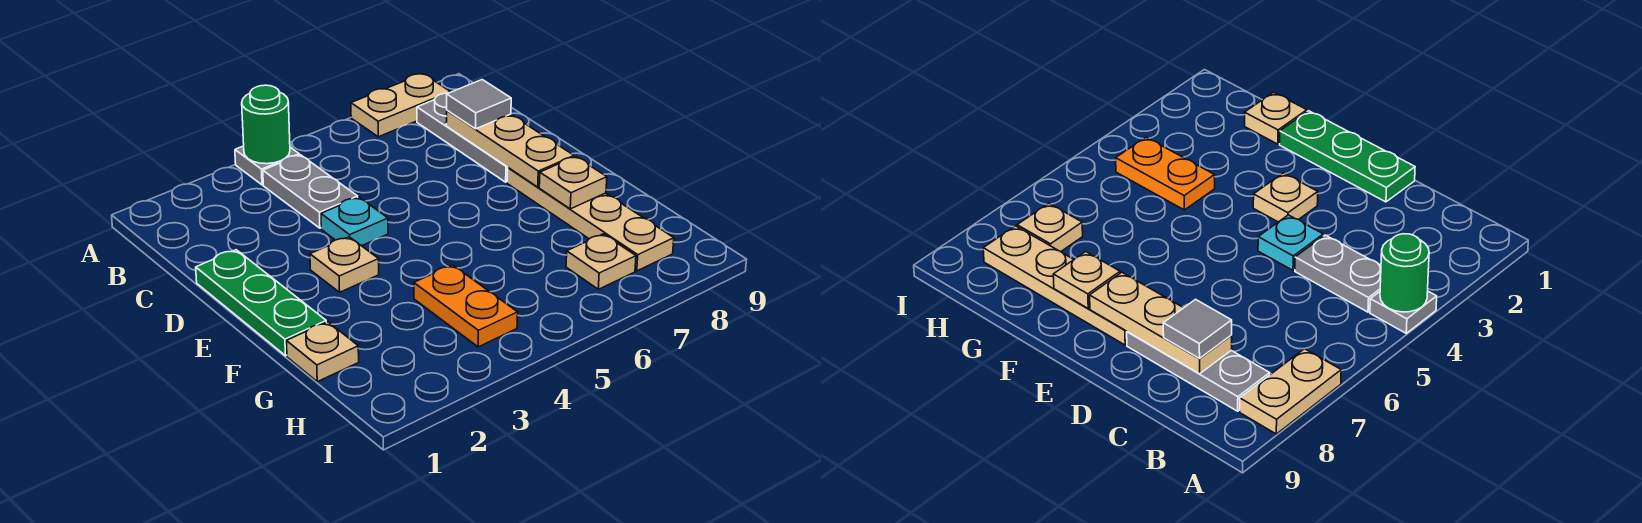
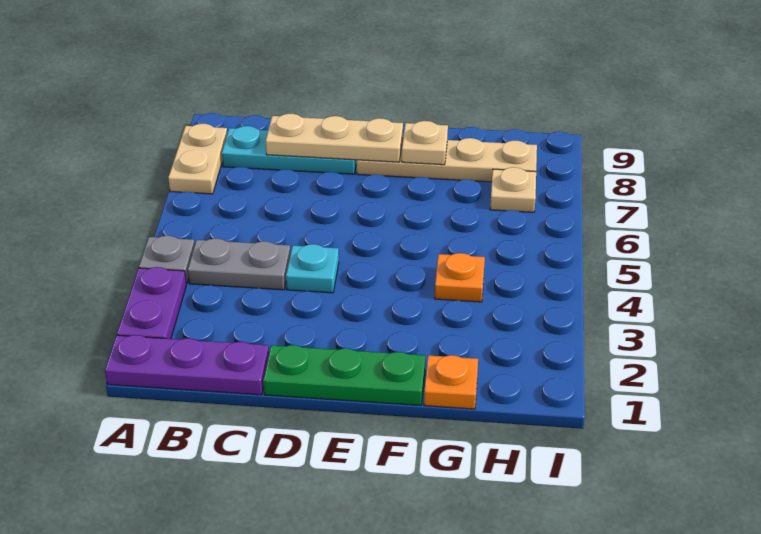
none -> purple 1x3 plate [105,335,269,395]
none -> purple 1x2 plate [117,267,186,339]
green 1x1 round brick [242,85,290,164] -> none
grey 1x3 plate [417,93,508,182] -> cyan 1x3 plate [222,126,356,174]
grey 1x1 tile [447,80,511,129] -> none
tan 1x1 plate [310,237,379,292] -> none
tan 1x1 plate [286,322,359,382] -> orange 1x1 plate [424,355,478,409]
orange 1x2 plate [414,265,518,347] -> orange 1x1 plate [435,253,485,302]

